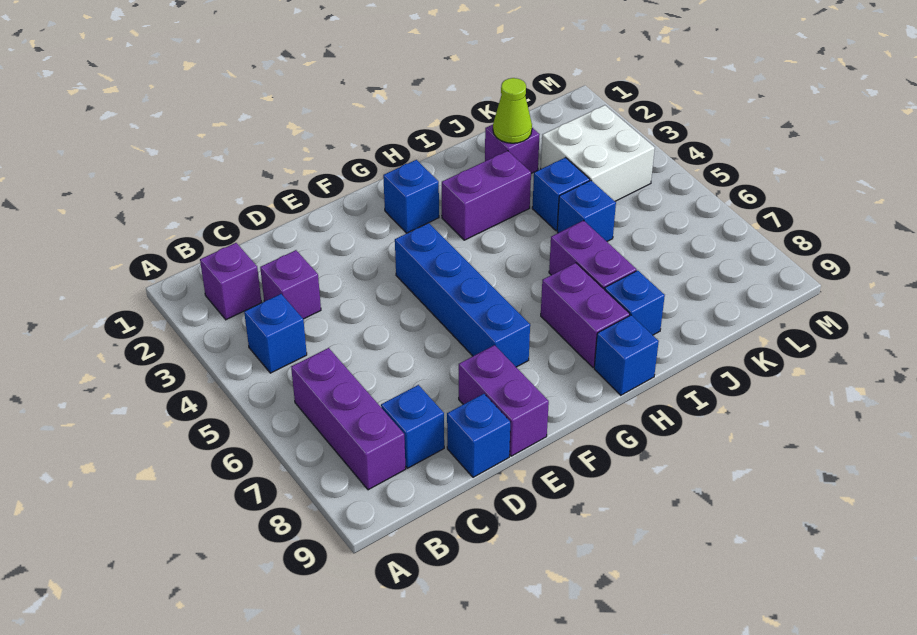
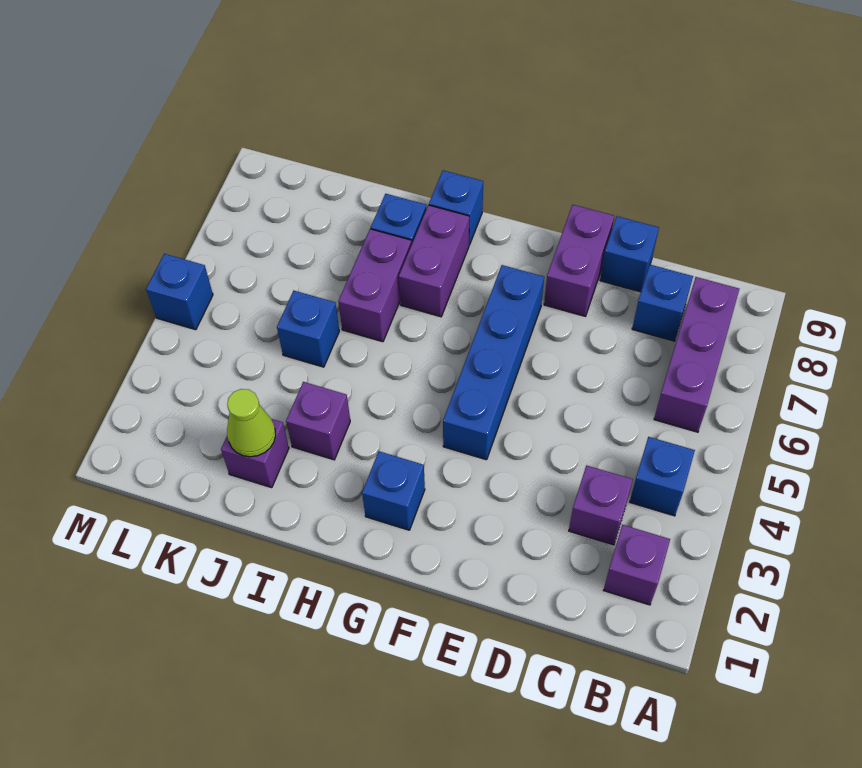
purple 1x2 brick [442,151,531,240] -> purple 1x1 brick [286,382,350,460]
blue 1x1 brick [532,158,590,231] -> blue 1x1 brick moved to [146,254,213,330]
white 2x2 brick [541,105,655,201] -> none

